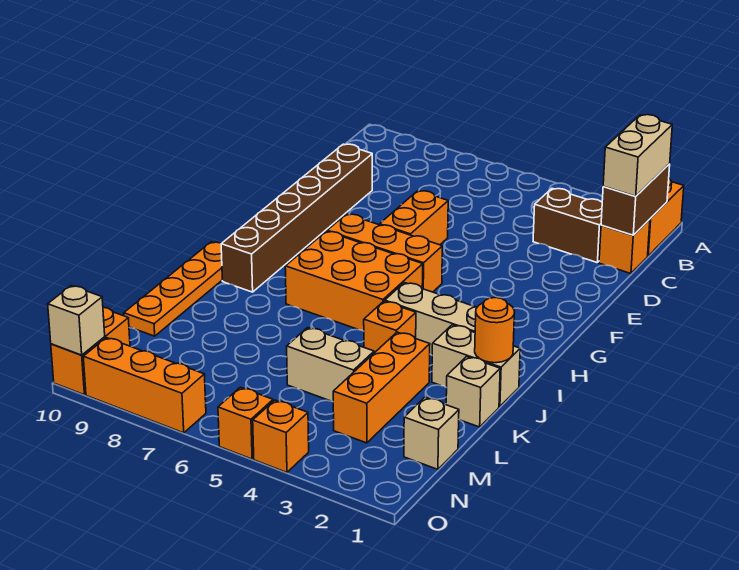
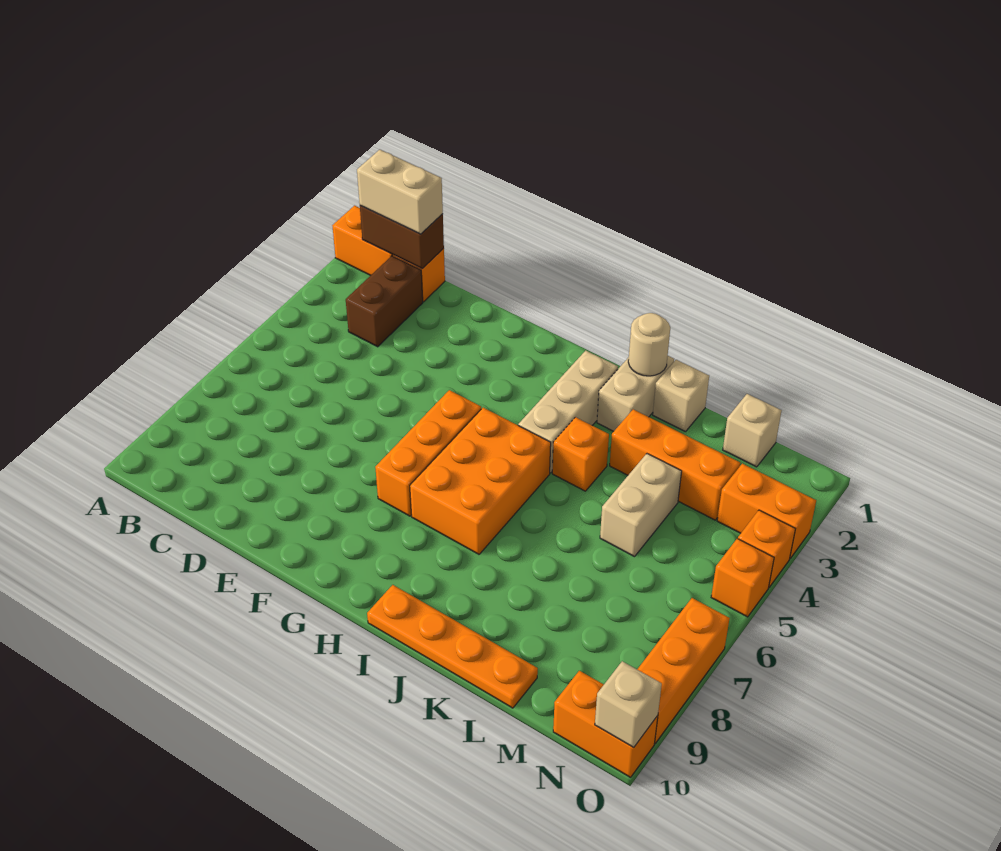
brown 1x6 brick [221,144,372,292] -> none
orange 1x2 brick [380,191,448,245] -> orange 1x2 brick moved to [717,464,816,558]
orange 1x1 round brick [475,298,515,363] -> tan 1x1 round brick [628,313,670,376]

